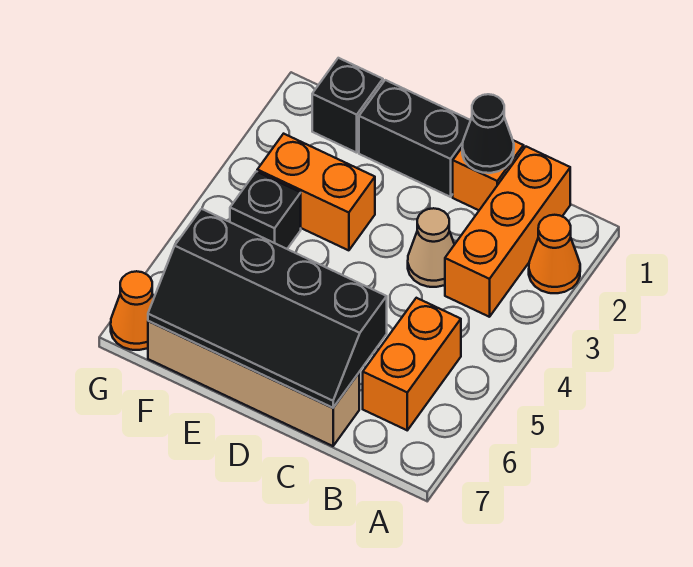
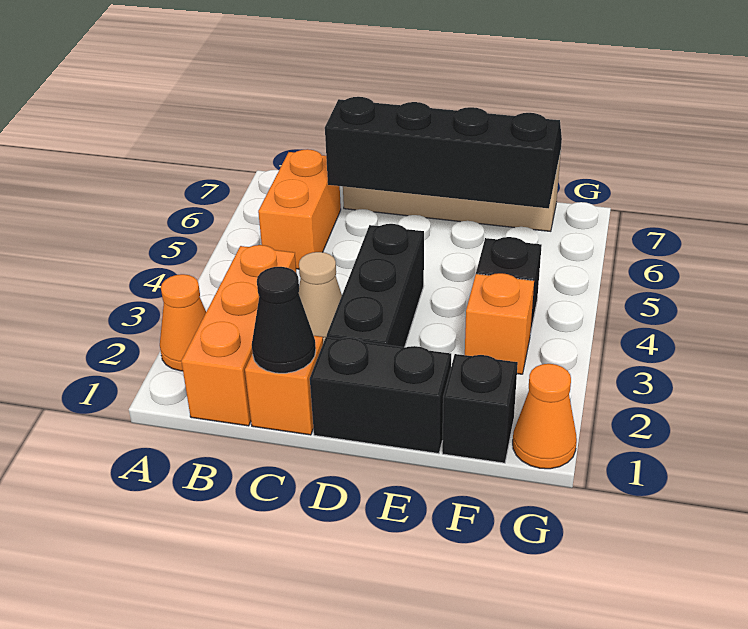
none -> black 1x3 brick [327,224,424,347]
orange 1x2 brick [257,134,375,250] -> orange 1x1 brick [465,273,534,374]
orange 1x1 cone [111,271,154,350] -> orange 1x1 cone moved to [513,364,577,469]

